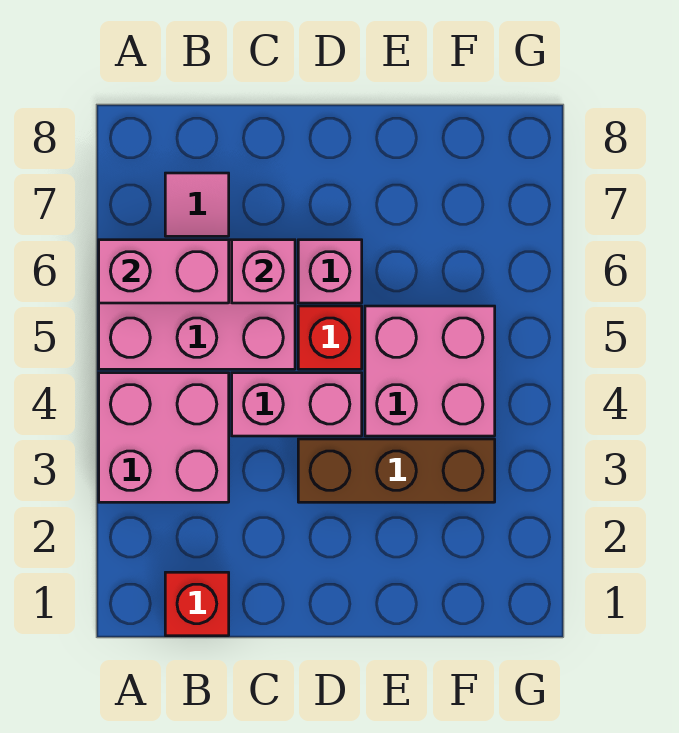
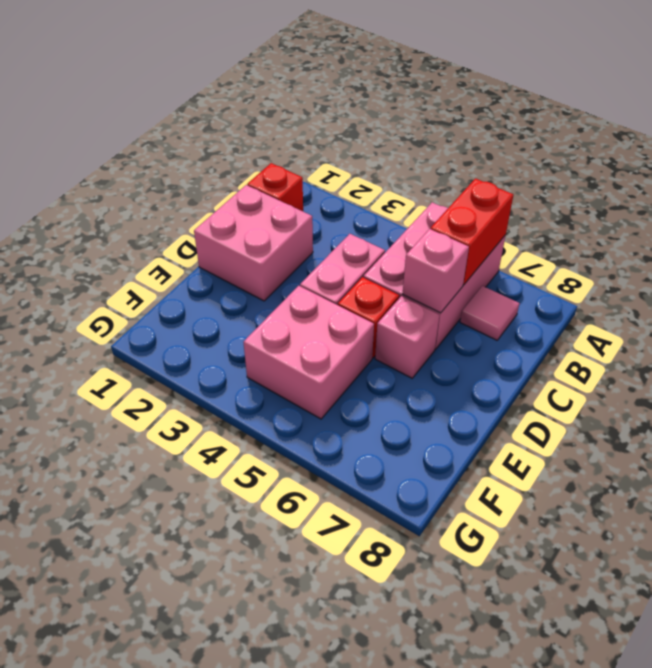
pink 2x2 brick [99,373,229,502] -> pink 2x2 brick moved to [194,185,313,301]
pink 1x2 brick [99,240,229,303] -> red 1x2 brick [431,179,513,285]
brown 1x3 brick [298,439,495,502] -> none

